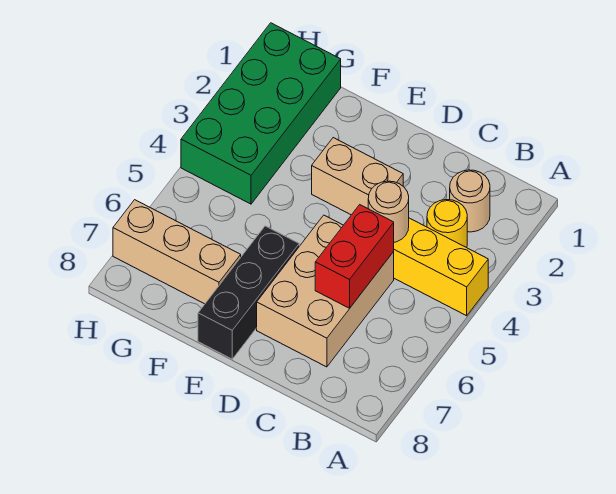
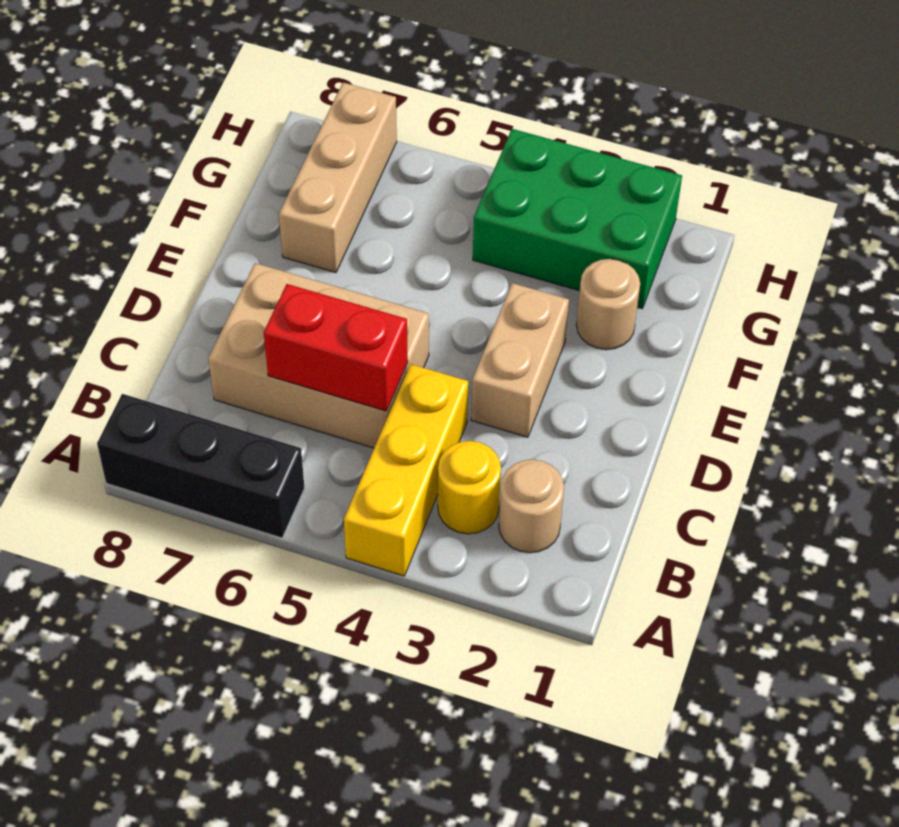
tan 1x1 round brick [368,181,409,242] -> tan 1x1 round brick moved to [576,259,640,350]
black 1x3 brick [198,226,299,359] -> black 1x3 brick moved to [97,394,304,538]
green 2x4 brick [181,23,341,204] -> green 2x3 brick [473,129,682,309]

